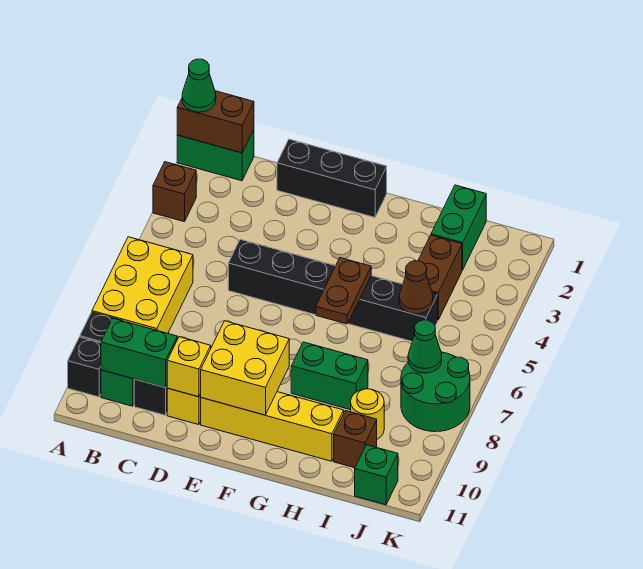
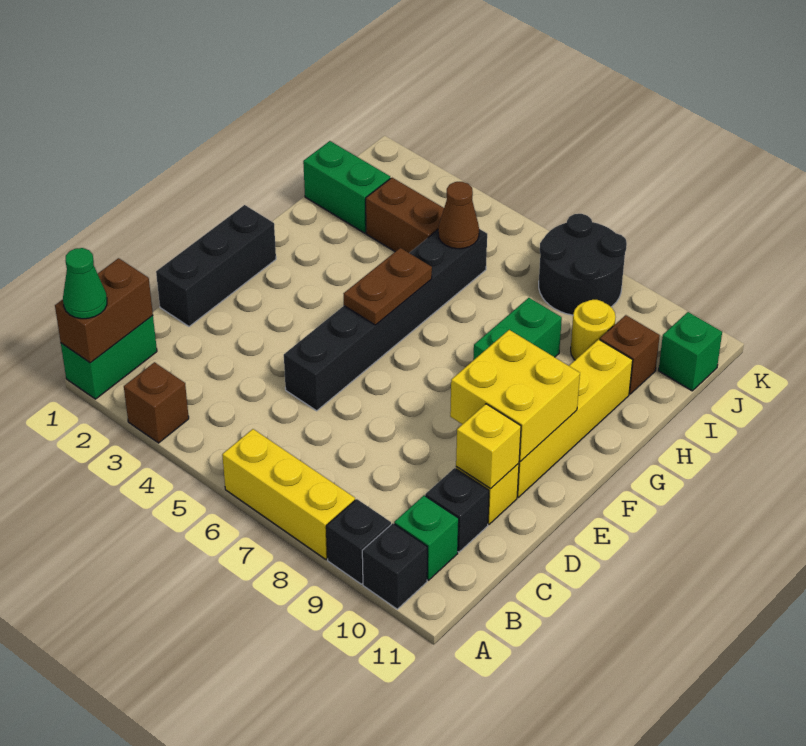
yellow 2x3 brick [92,237,193,333] -> yellow 1x3 brick [222,429,355,559]
green 1x2 brick [101,318,177,388] -> none
brown 1x2 plate [316,258,371,324] -> brown 1x2 plate turned to [344,248,432,325]
green 2x2 round brick [401,352,470,432] -> black 2x2 round brick [539,214,627,315]
green 1x1 cone [408,320,442,373] -> none

